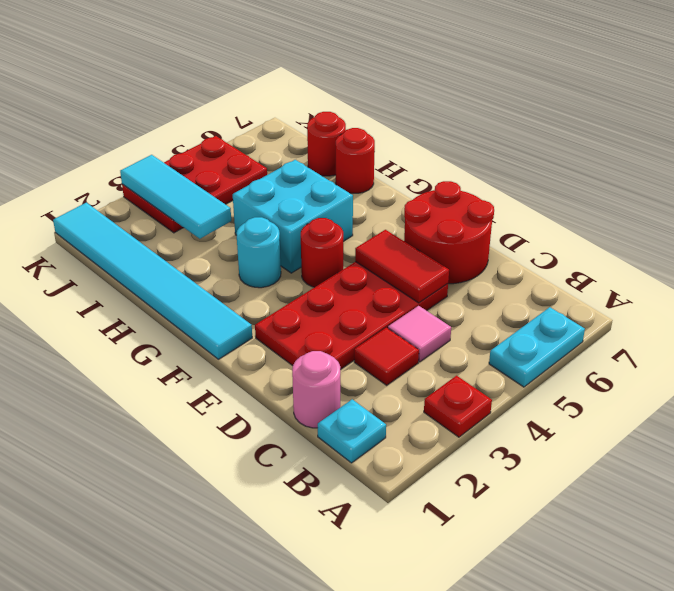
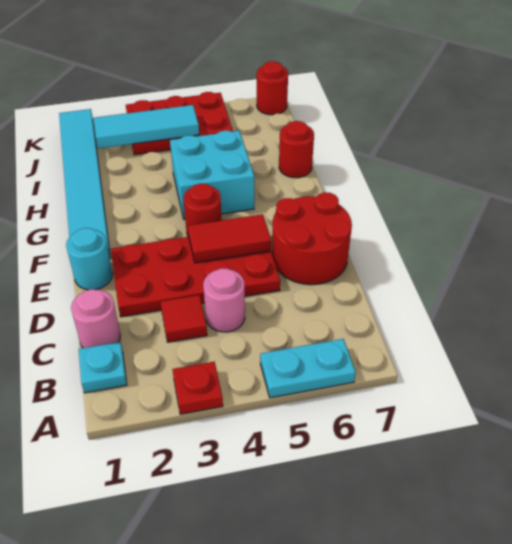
pink 1x1 tile [388,306,451,362] -> pink 1x1 round brick [203,268,245,332]
red 1x2 tile [355,230,449,303] -> red 1x2 tile turned to [188,214,271,263]
cyan 1x1 round brick [237,217,281,288] -> cyan 1x1 round brick moved to [66,228,113,290]
cyan 1x3 tile [120,155,231,239] -> cyan 1x3 tile turned to [93,105,199,149]
red 1x1 round brick [307,112,346,176] -> red 1x1 round brick moved to [257,61,288,115]

